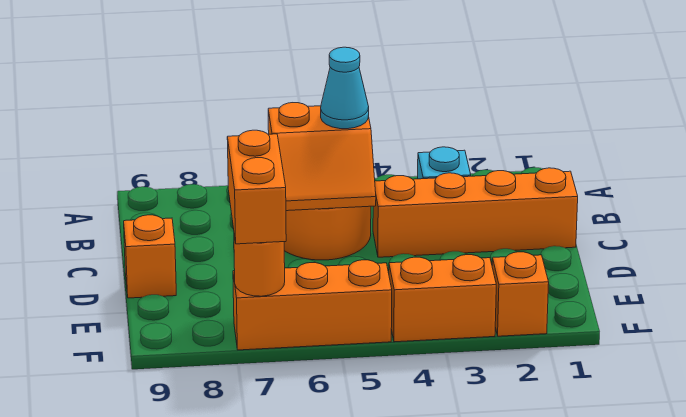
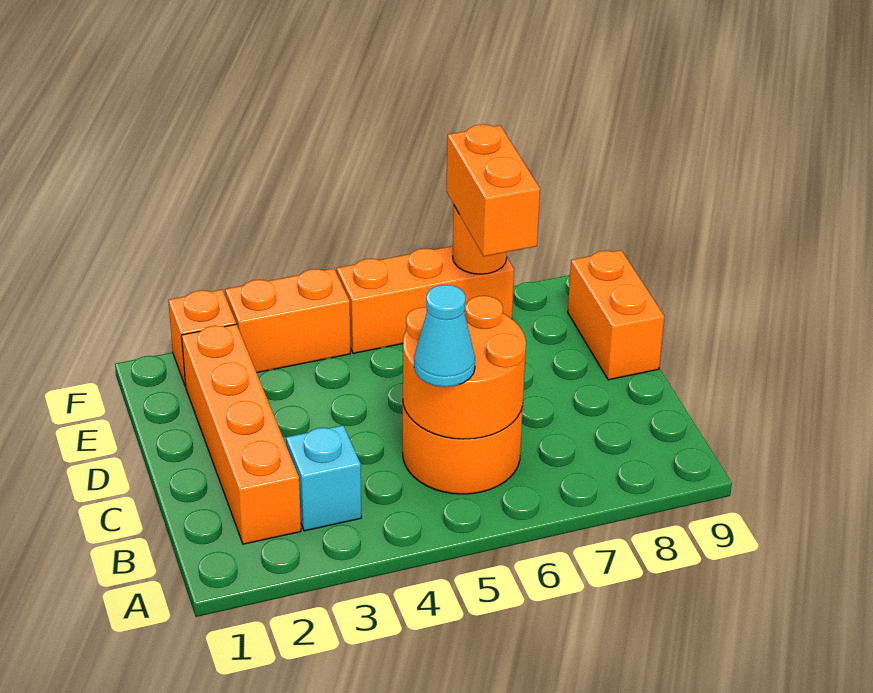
orange 2x2 slope [268,103,376,211] -> orange 2x2 round brick [403,296,526,439]
orange 1x4 brick [373,168,578,257] -> orange 1x4 brick turned to [182,324,301,544]
orange 1x1 brick [124,215,176,298] -> orange 1x2 brick [568,250,664,380]

